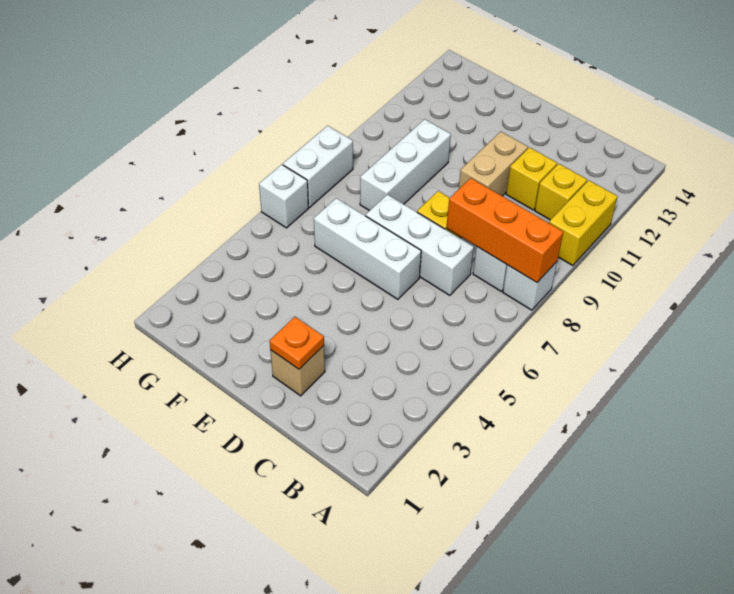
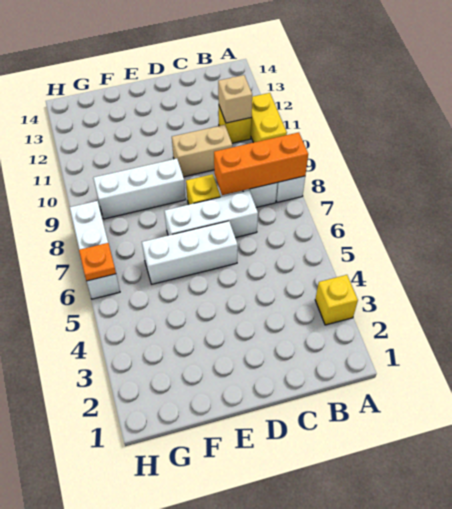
yellow 1x1 brick [506,148,557,210] -> yellow 1x1 brick moved to [315,275,358,325]
tan 1x1 brick [270,346,325,396] -> tan 1x1 brick moved to [218,75,252,123]
orange 1x1 plate [270,317,324,369] -> orange 1x1 plate moved to [79,243,116,281]
tan 1x2 brick [459,132,528,196] -> tan 1x2 brick turned to [172,125,232,177]
white 1x3 brick [360,119,451,211] -> white 1x3 brick turned to [93,158,186,219]

